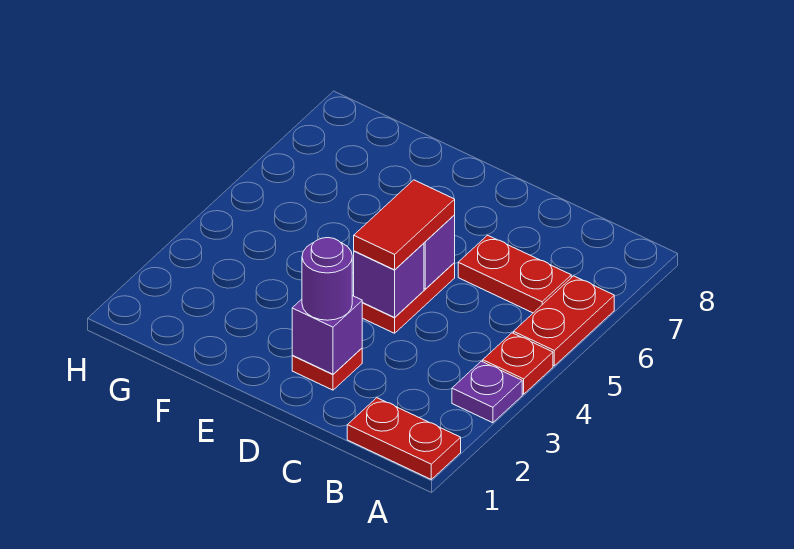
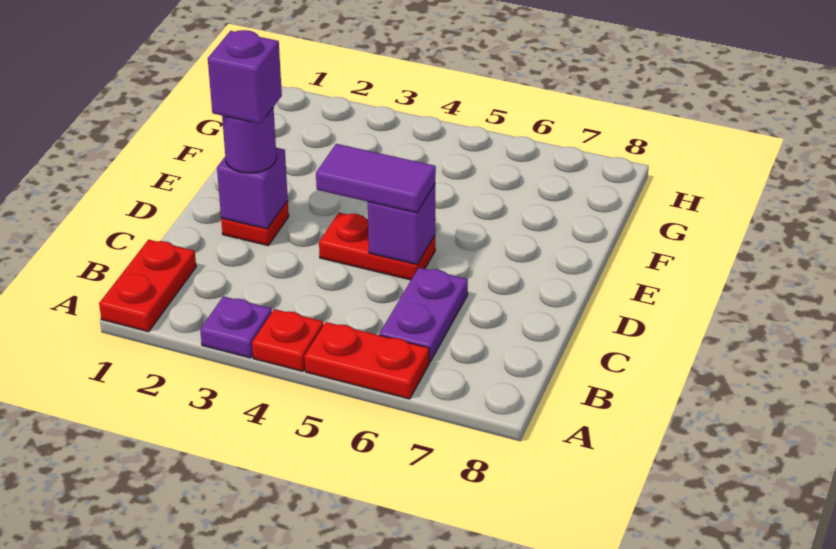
red 1x2 plate [458,235,571,313] -> purple 1x2 plate [379,268,468,362]
purple 1x1 brick [354,243,424,317] -> purple 1x1 brick moved to [208,30,282,124]
red 1x2 tile [354,180,455,270] -> purple 1x2 tile [316,144,436,213]

